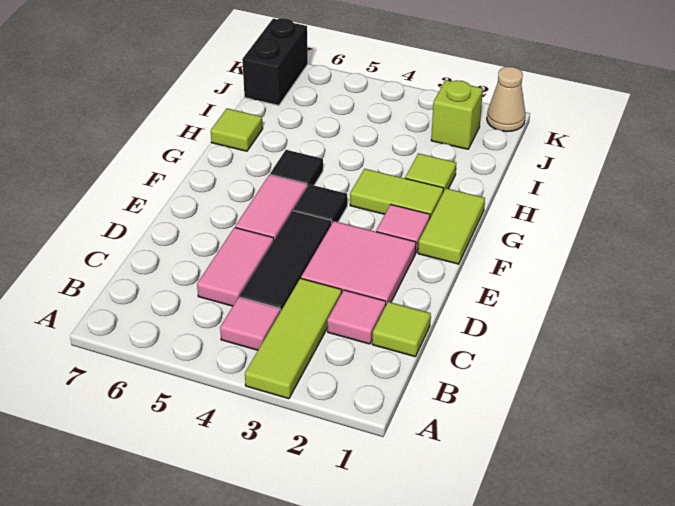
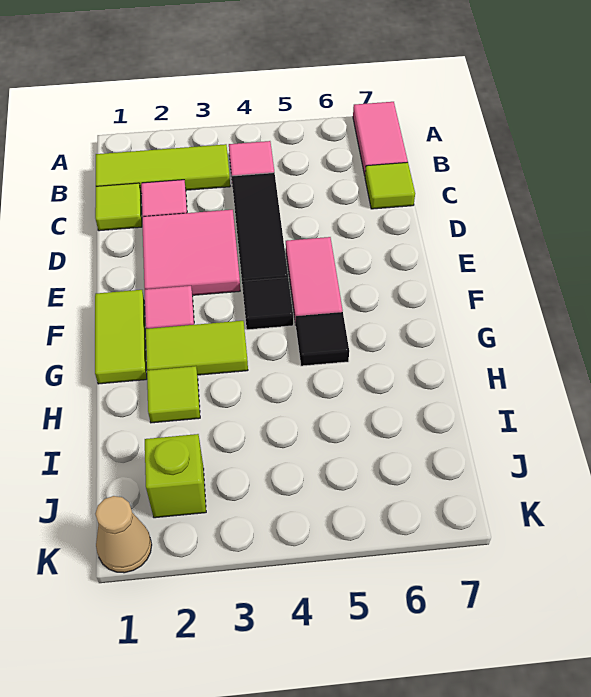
lime 1x3 tile [245,278,342,399] -> lime 1x3 tile turned to [96,144,230,194]
pink 1x2 tile [197,227,274,306] -> pink 1x2 tile moved to [353,102,408,175]
lime 1x1 tile [211,108,263,151] -> lime 1x1 tile moved to [365,162,415,209]
black 1x2 brick [242,18,308,105] -> none

